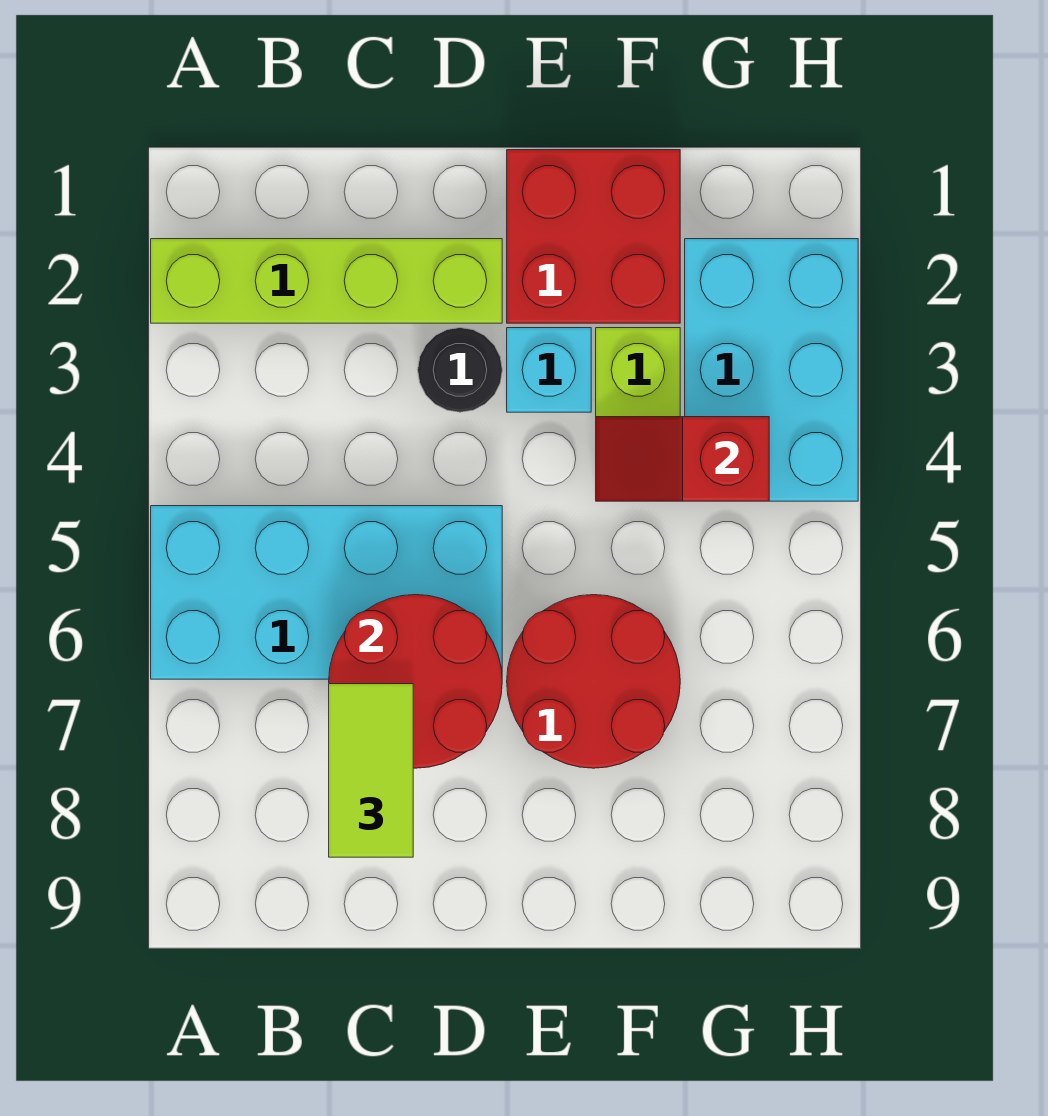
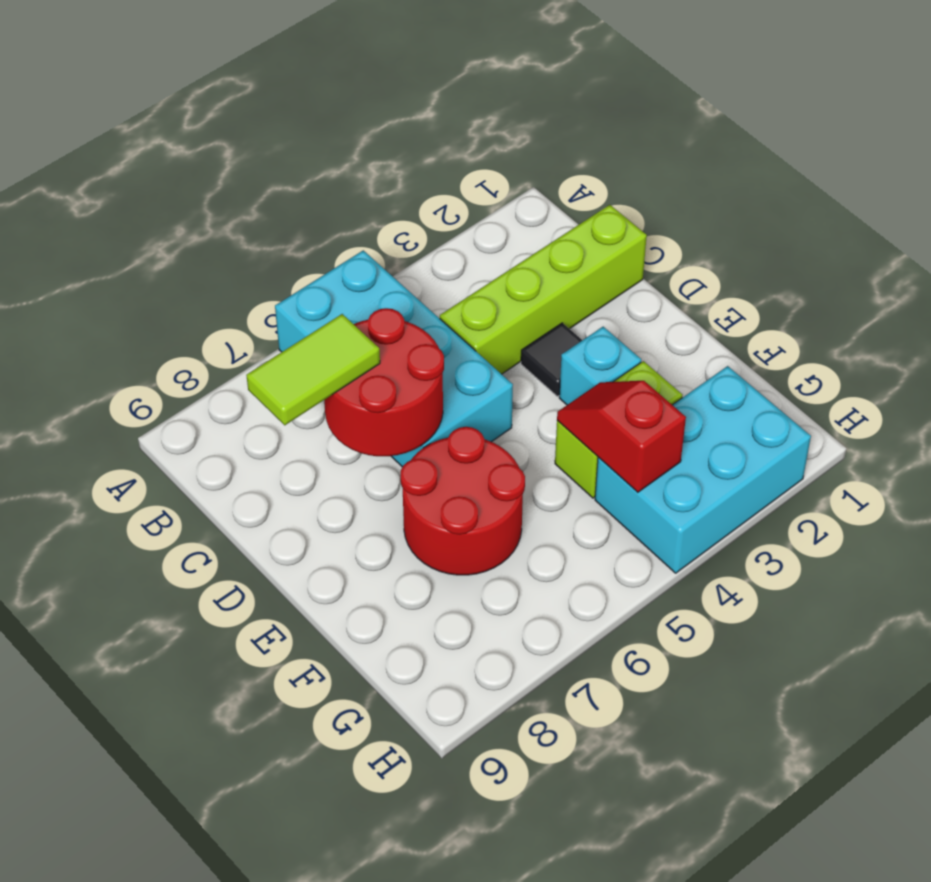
lime 1x4 brick [151,239,502,323] -> lime 1x4 brick turned to [440,205,647,374]
black 1x1 round brick [418,328,502,412] -> black 1x1 tile [521,323,582,396]
red 2x2 brick [507,150,680,323] -> none

